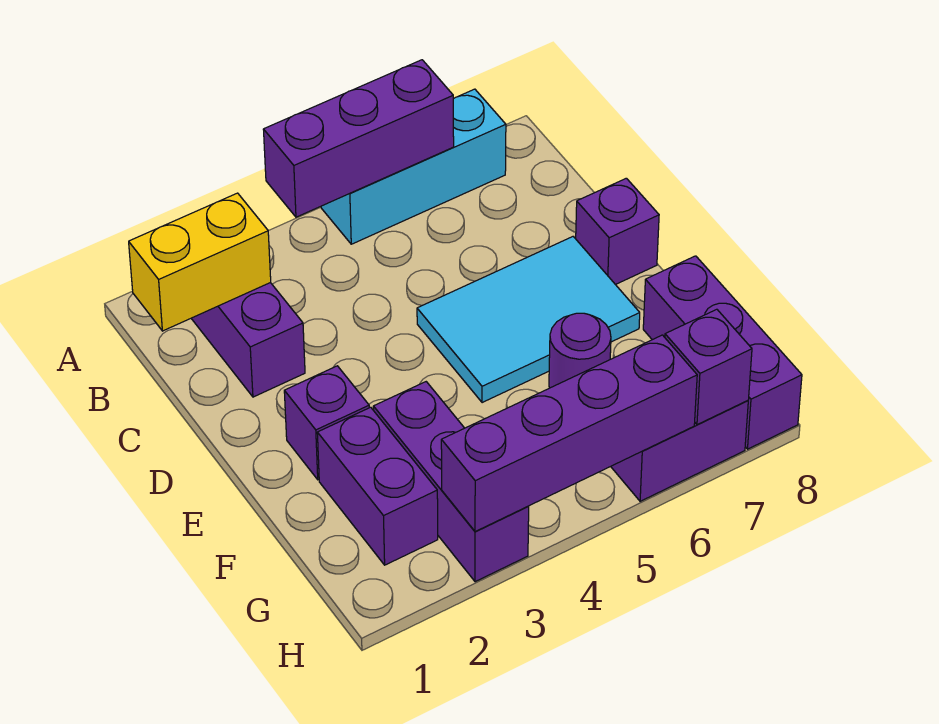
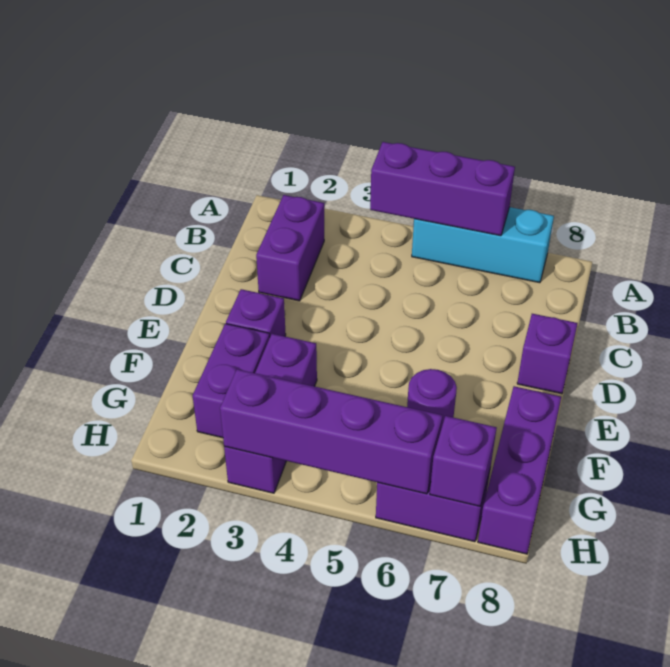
yellow 1x2 brick [129,193,271,331] -> none
cyan 2x3 tile [417,237,640,403] -> none

